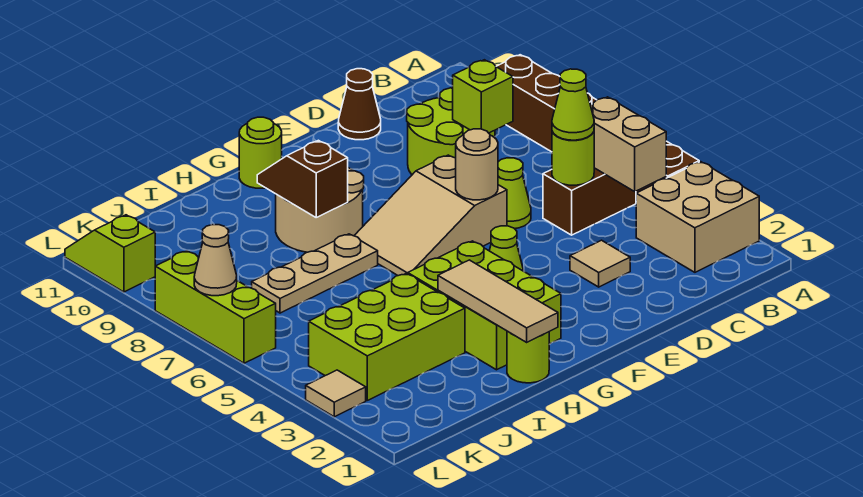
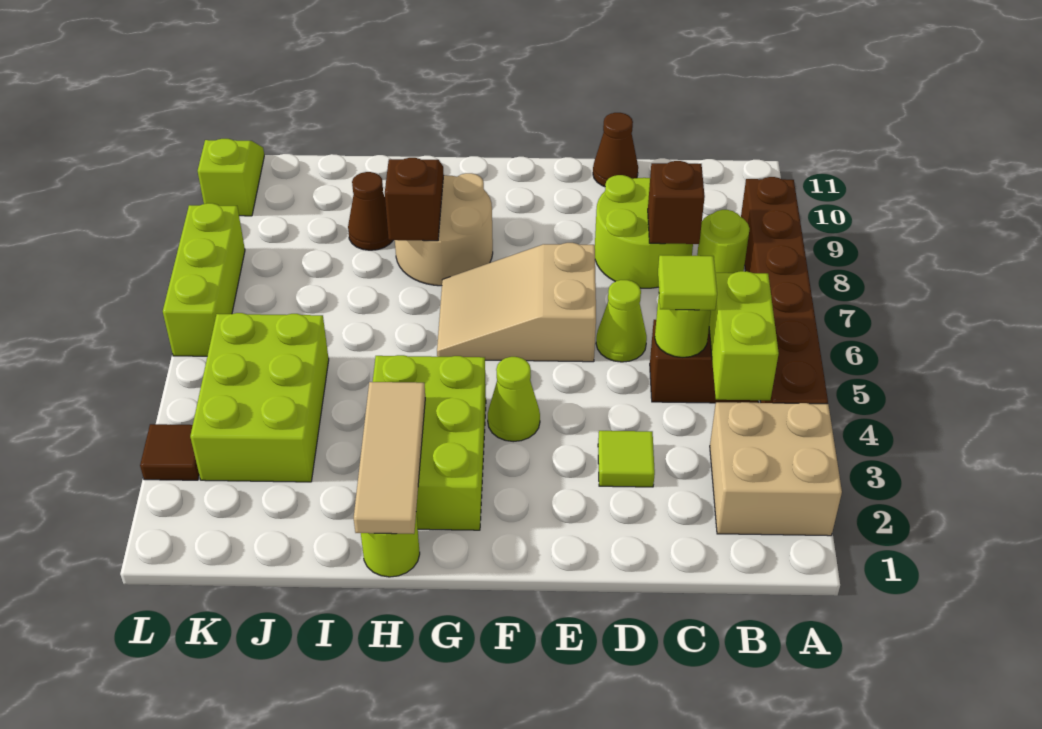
tan 1x2 brick [591,97,666,191] -> lime 1x2 brick [709,271,779,400]
lime 1x1 cone [552,69,594,140] -> lime 1x1 tile [658,255,717,310]
lime 1x1 brick [453,60,513,133] -> brown 1x1 brick [648,161,705,244]
tan 1x1 tile [570,240,630,287] -> lime 1x1 tile [598,431,655,487]
tan 1x1 round brick [456,129,498,200] -> none
lime 1x1 round brick [239,117,282,188] -> lime 1x1 round brick moved to [697,210,750,273]
tan 1x3 plate [252,234,378,313] -> none
lime 2x3 brick [309,274,465,400] -> lime 2x3 brick turned to [190,313,329,482]
none -> brown 1x1 cone [348,172,393,250]
tan 1x1 tile [306,370,366,417] -> brown 1x1 tile [140,424,199,480]
tan 1x1 cone [194,225,237,296] -> none

